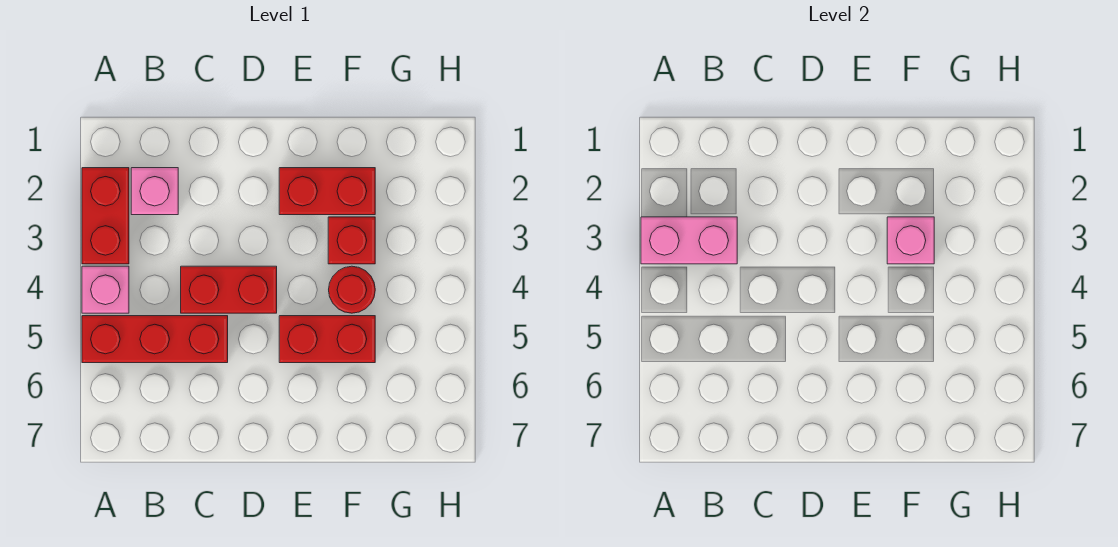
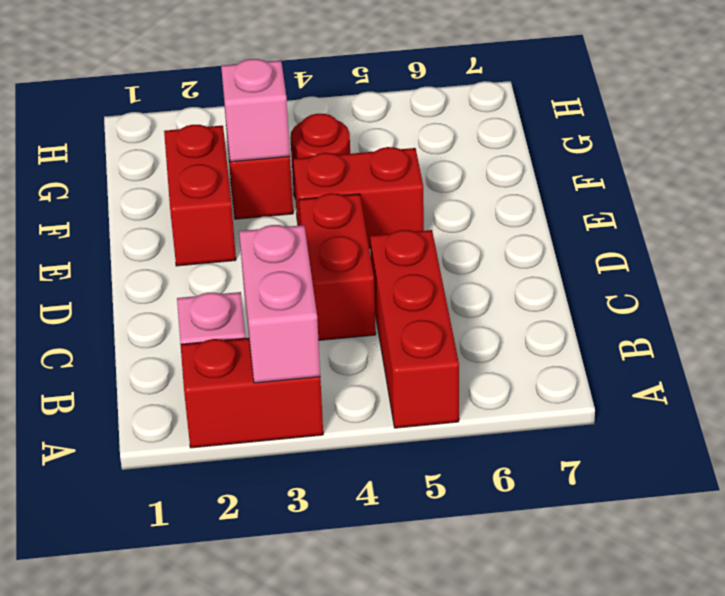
pink 1x1 brick [82,266,129,313] -> none
red 1x2 brick [279,316,375,363] -> red 1x2 brick turned to [293,147,424,248]

